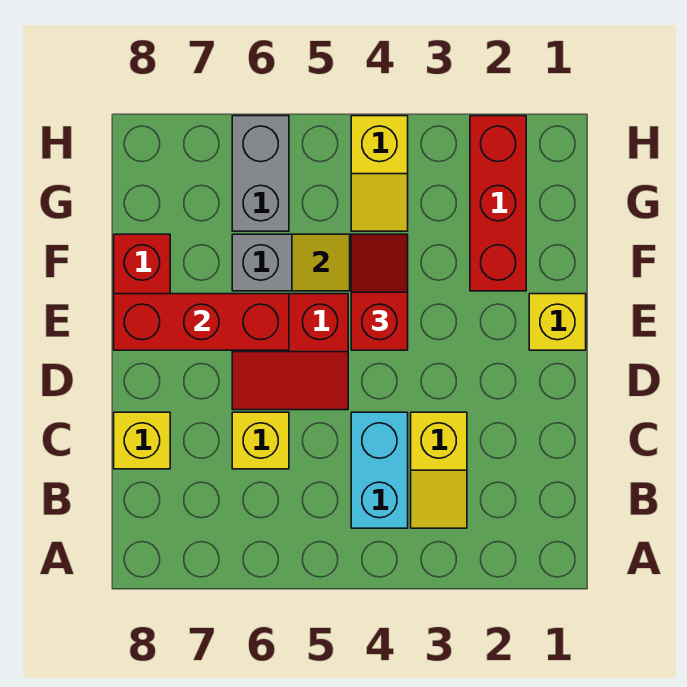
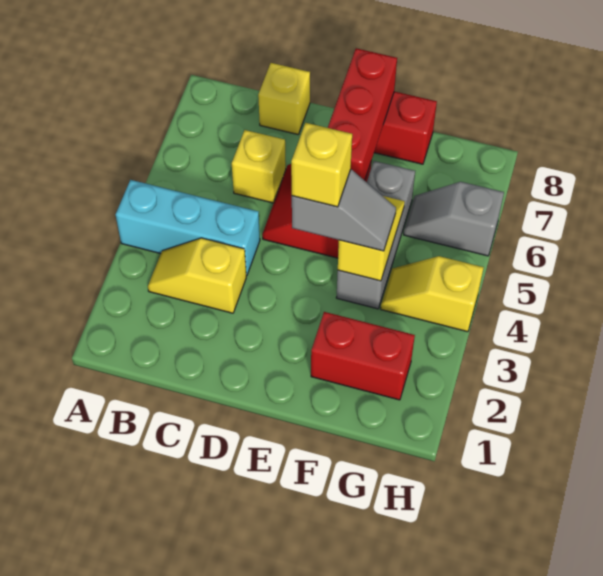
cyan 1x2 brick [351,412,408,528] -> cyan 1x3 brick [116,180,260,275]
yellow 1x1 brick [529,294,586,350] -> yellow 1x1 brick moved to [291,123,352,207]
red 1x2 slope [351,234,408,350] -> grey 1x2 slope [292,169,396,251]
red 1x3 brick [470,116,526,291] -> red 1x2 brick [311,312,415,400]
grey 1x2 brick [232,116,289,231] -> grey 1x2 slope [404,182,504,256]

